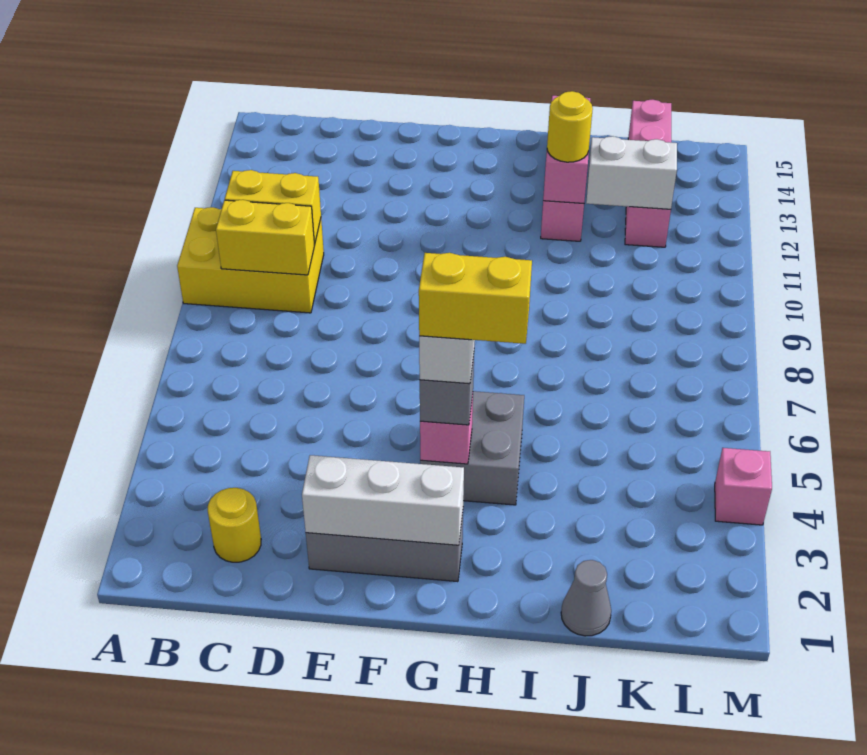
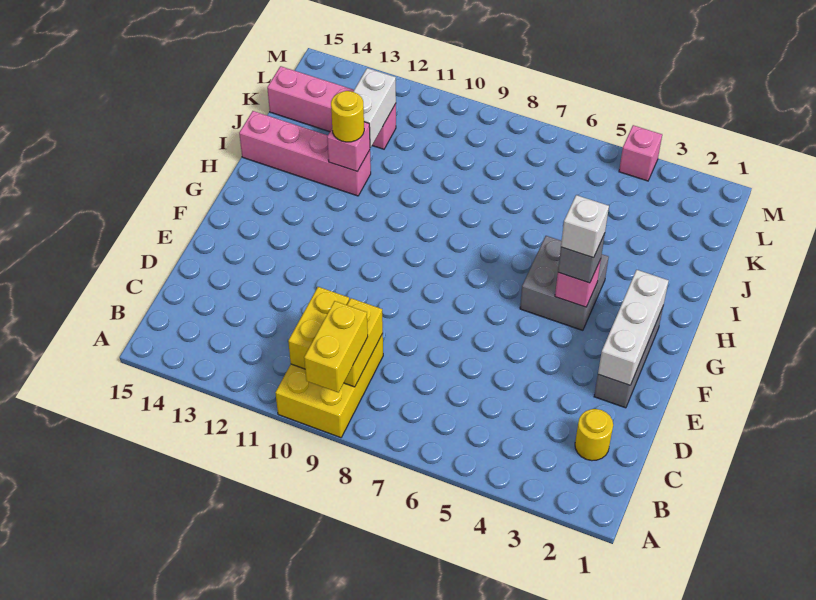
yellow 1x2 brick [419,253,532,344] -> yellow 1x2 brick moved to [304,301,368,393]
grey 1x1 cone [561,560,611,636] -> none

